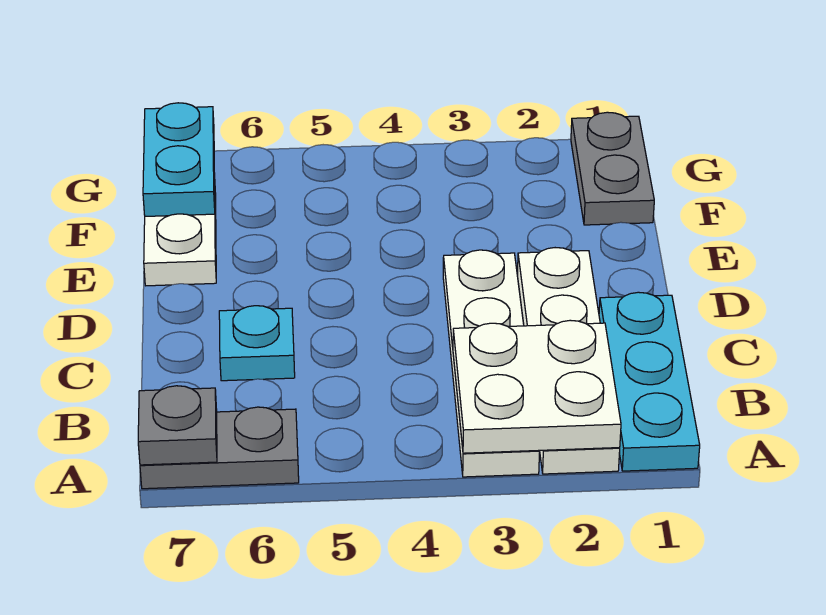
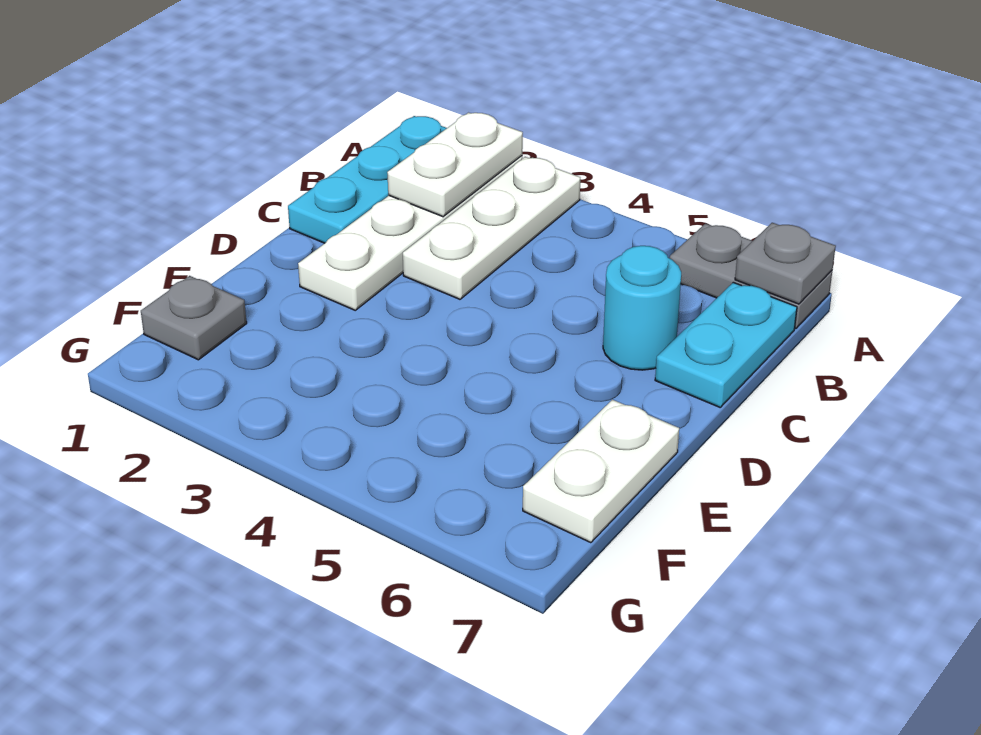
white 2x2 plate [453,320,621,453] -> white 1x2 plate [387,113,523,217]
white 1x4 plate [443,250,540,477] -> white 1x3 plate [403,157,580,299]
cyan 1x1 plate [219,306,295,381] -> cyan 1x1 round brick [603,246,681,370]
grey 1x2 plate [571,112,654,225] -> grey 1x1 plate [141,276,247,360]
cyan 1x2 plate [143,103,215,216] -> cyan 1x2 plate moved to [655,282,797,407]

